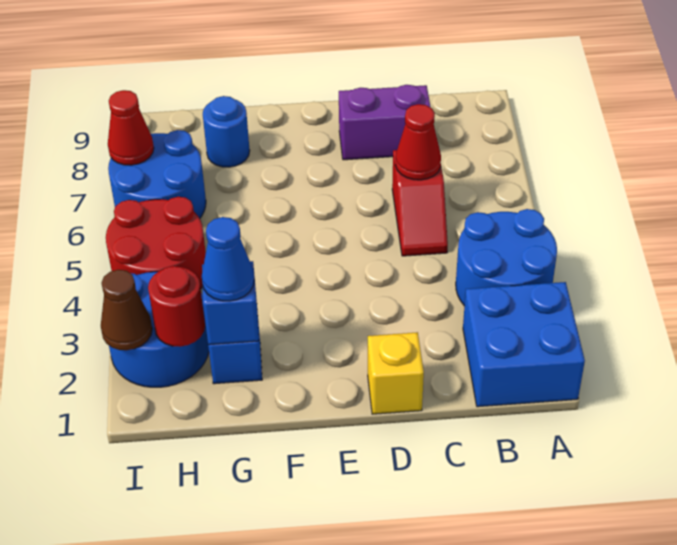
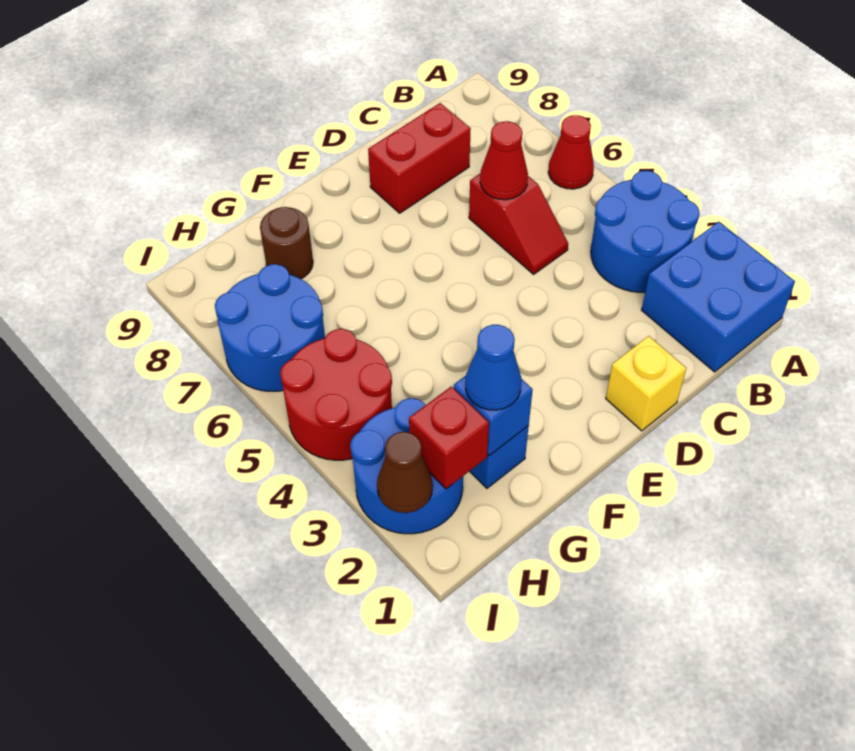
purple 1x2 brick [339,85,431,160] -> red 1x2 brick [368,103,471,213]
blue 1x1 round brick [203,96,250,167] -> brown 1x1 round brick [260,207,313,279]
red 1x1 round brick [148,266,205,347] -> red 1x1 brick [409,386,489,489]
red 1x1 cone [108,90,154,165] -> red 1x1 cone moved to [548,115,594,189]

